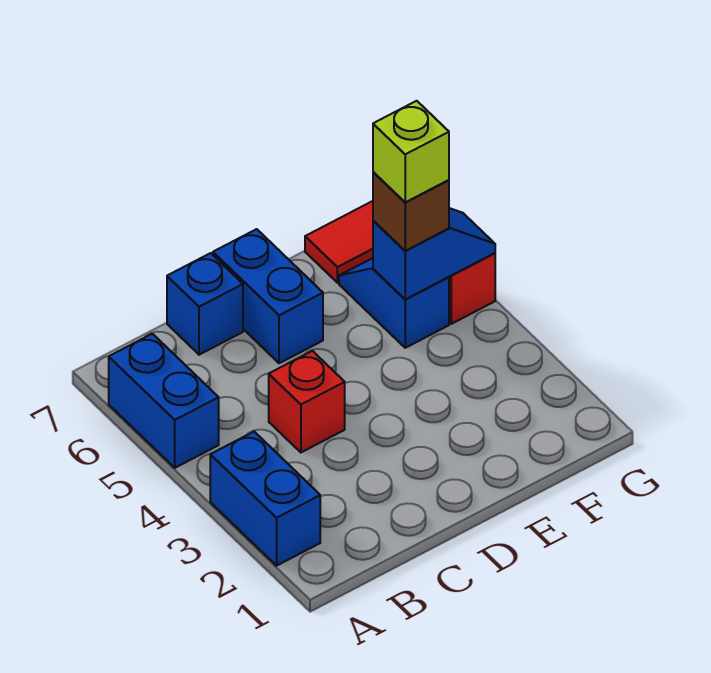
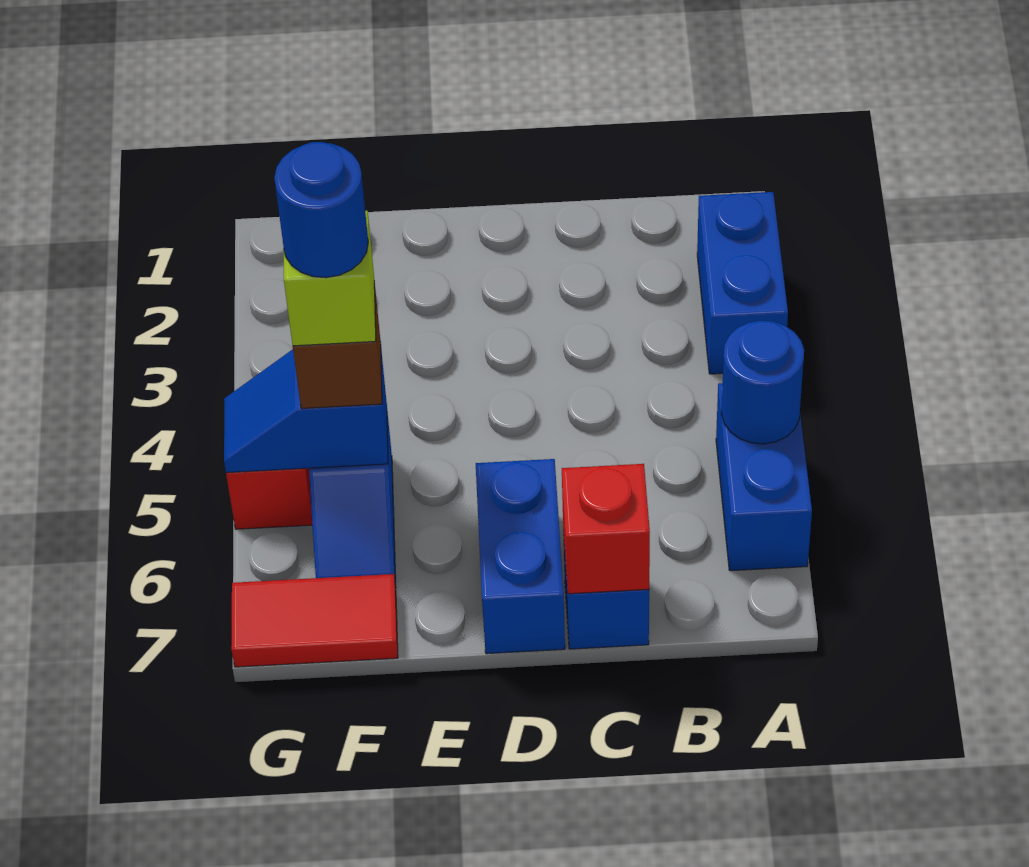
none -> blue 1x1 round brick [721,321,804,444]
red 1x1 brick [269,351,345,452] -> red 1x1 brick moved to [562,464,650,594]
none -> blue 1x1 round brick [274,142,368,278]

